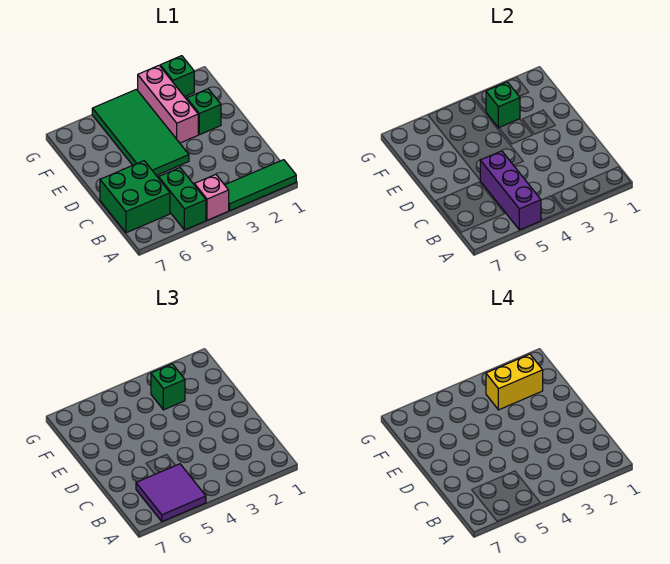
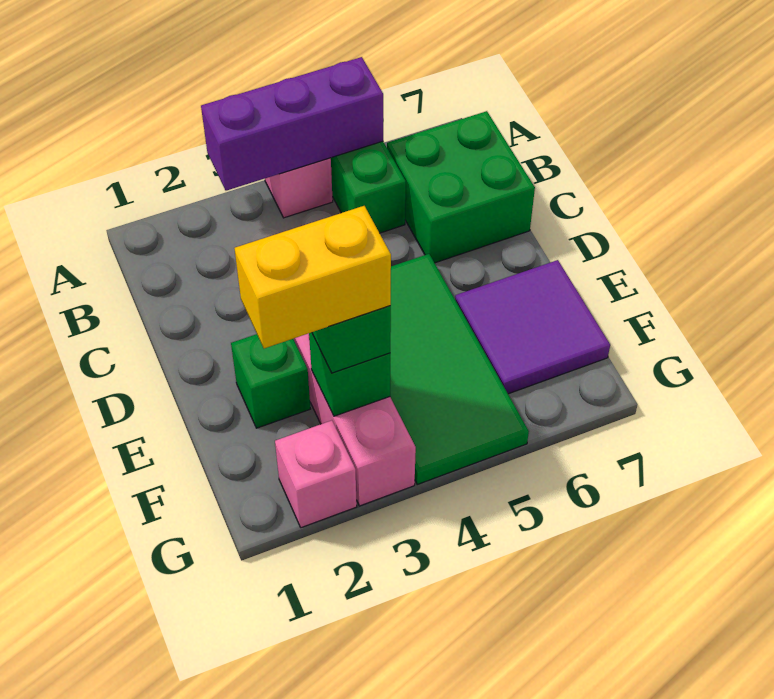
green 1x3 tile [225,160,296,210] -> none
purple 1x3 brick [480,151,541,230] -> purple 1x3 brick turned to [201,57,383,191]
purple 2x2 tile [136,464,206,522] -> purple 2x2 tile moved to [455,260,610,394]
green 1x1 brick [160,56,194,97] -> pink 1x1 brick [275,420,357,528]

